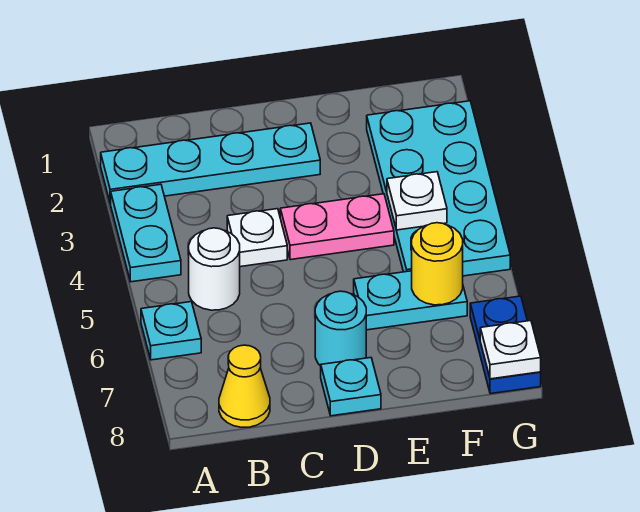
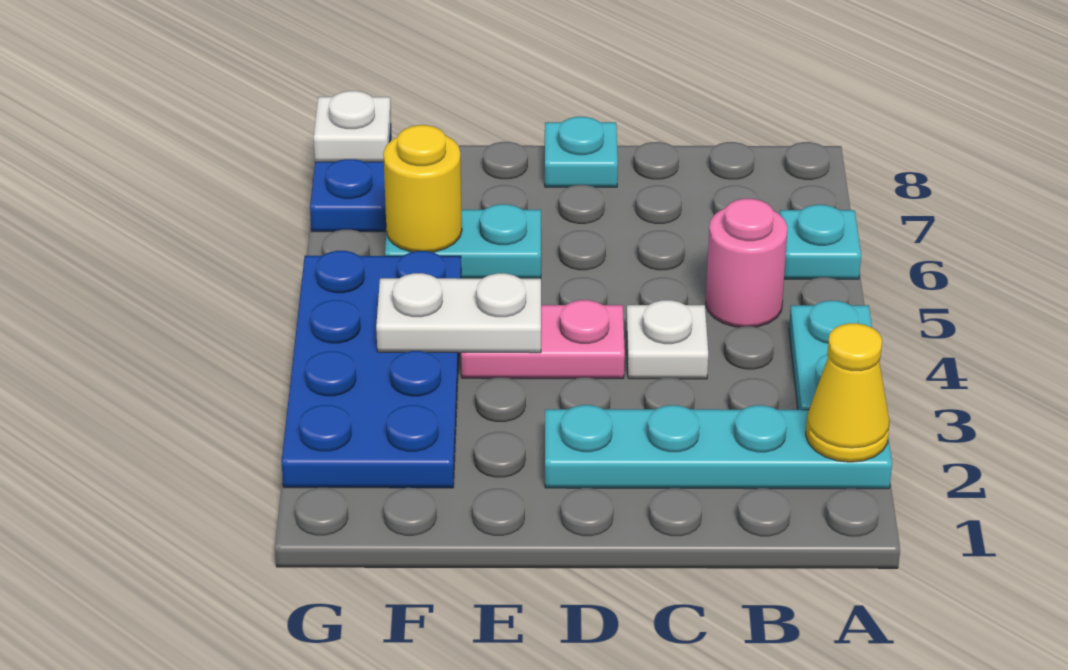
white 1x1 round brick [189,228,240,310] -> pink 1x1 round brick [706,199,788,327]
yellow 1x1 cone [219,345,270,427] -> yellow 1x1 cone moved to [806,323,890,462]
cyan 1x1 round brick [315,291,366,366] -> none
cyan 2x4 plate [367,101,510,276] -> blue 2x4 plate [282,251,461,488]
white 1x1 plate [387,172,447,230] -> white 1x2 plate [376,273,541,353]

